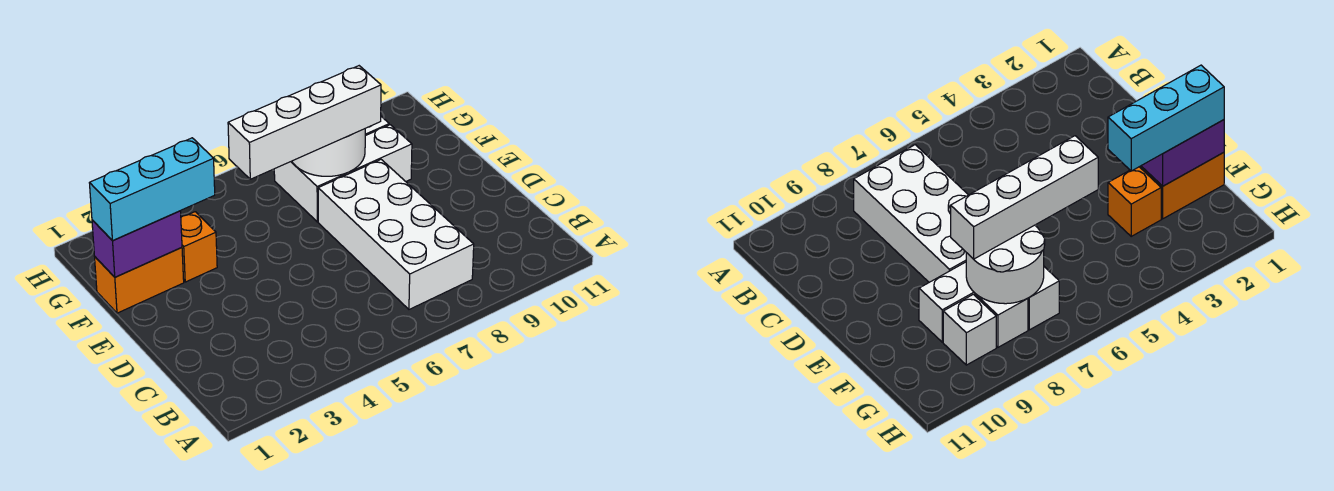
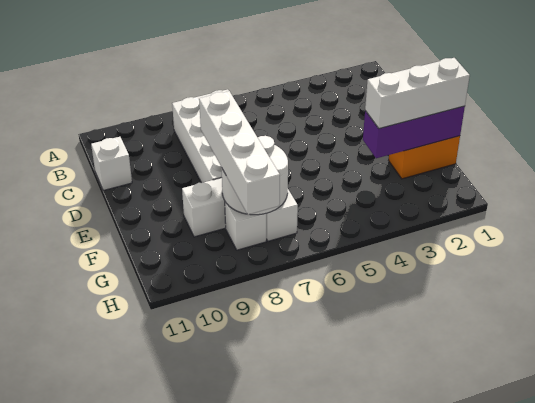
purple 1x2 brick [92,211,182,277] -> purple 1x3 brick [363,106,465,158]
cyan 1x3 brick [90,138,215,241] -> white 1x3 brick [365,58,470,129]
orange 1x1 brick [181,212,217,282] -> none
white 1x4 brick [228,66,381,179] -> white 1x4 brick turned to [199,91,280,215]
white 1x1 brick [943,294,996,365] -> white 1x1 brick moved to [91,137,132,191]

